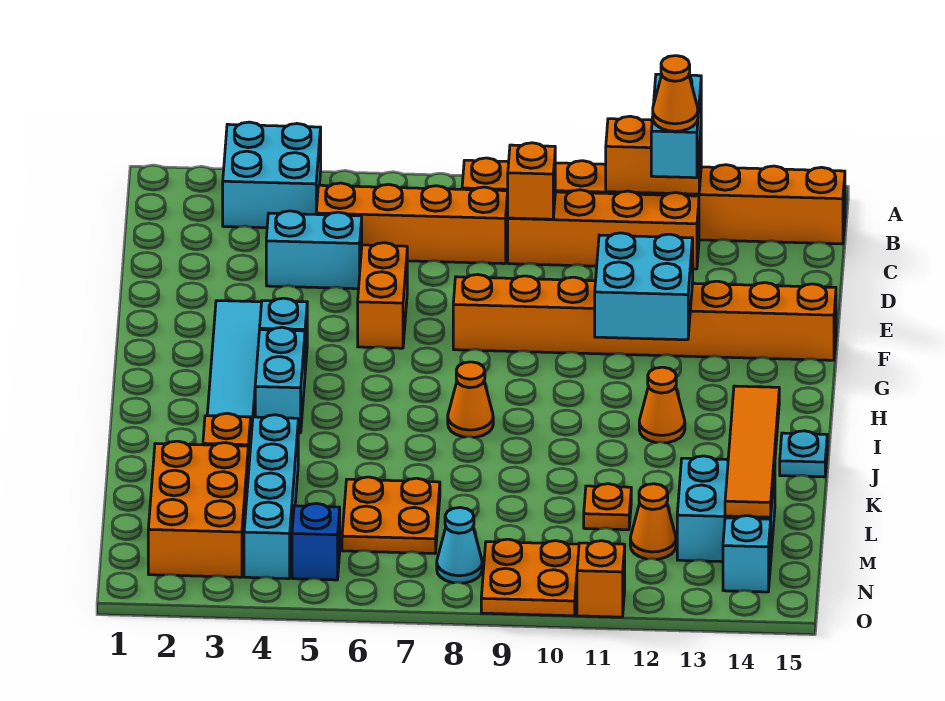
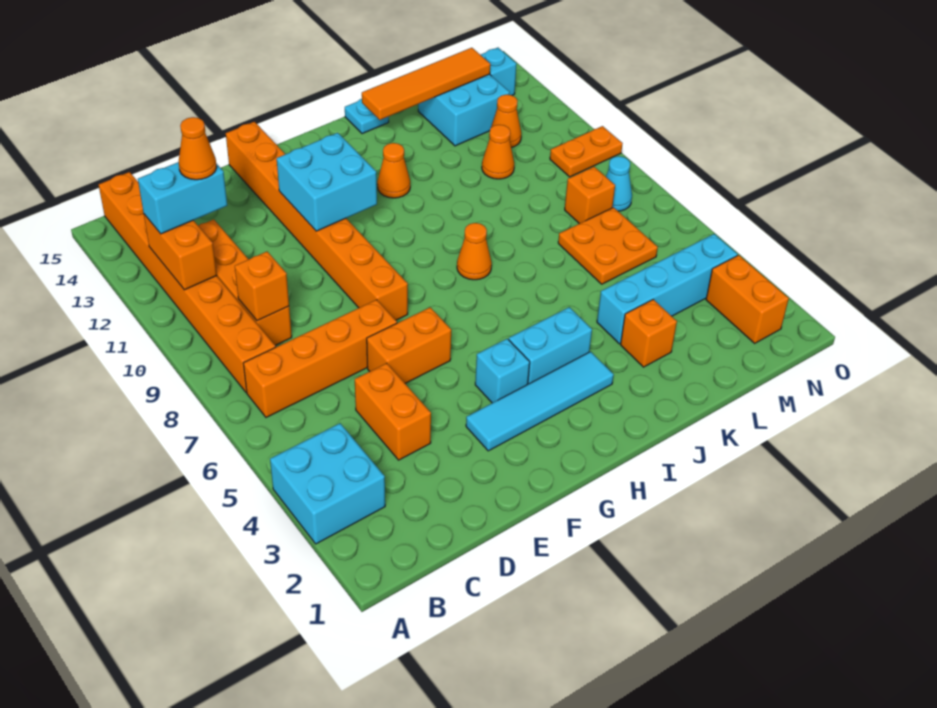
orange 1x4 brick [316,183,508,264] -> orange 1x4 brick turned to [243,300,397,417]
cyan 1x2 brick [266,211,362,289] -> orange 1x2 brick [355,363,431,460]
orange 2x3 brick [148,441,248,577] -> orange 1x2 brick [706,255,789,343]
orange 1x1 plate [584,484,631,530] -> orange 1x1 cone [482,125,514,179]
blue 1x1 brick [292,504,340,580] -> none
orange 2x2 plate [481,539,579,616] -> orange 1x2 plate [550,126,623,177]
orange 1x1 brick [577,541,625,617] -> orange 1x1 brick moved to [565,167,615,224]

